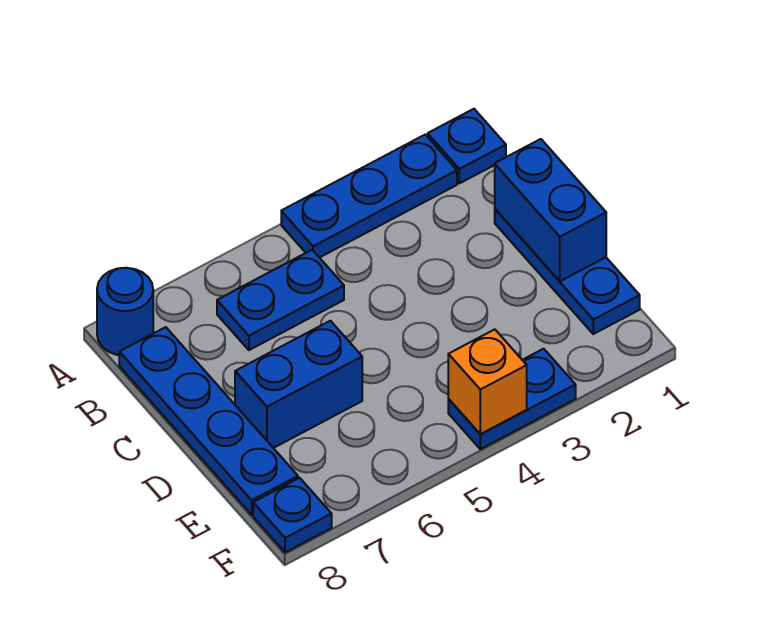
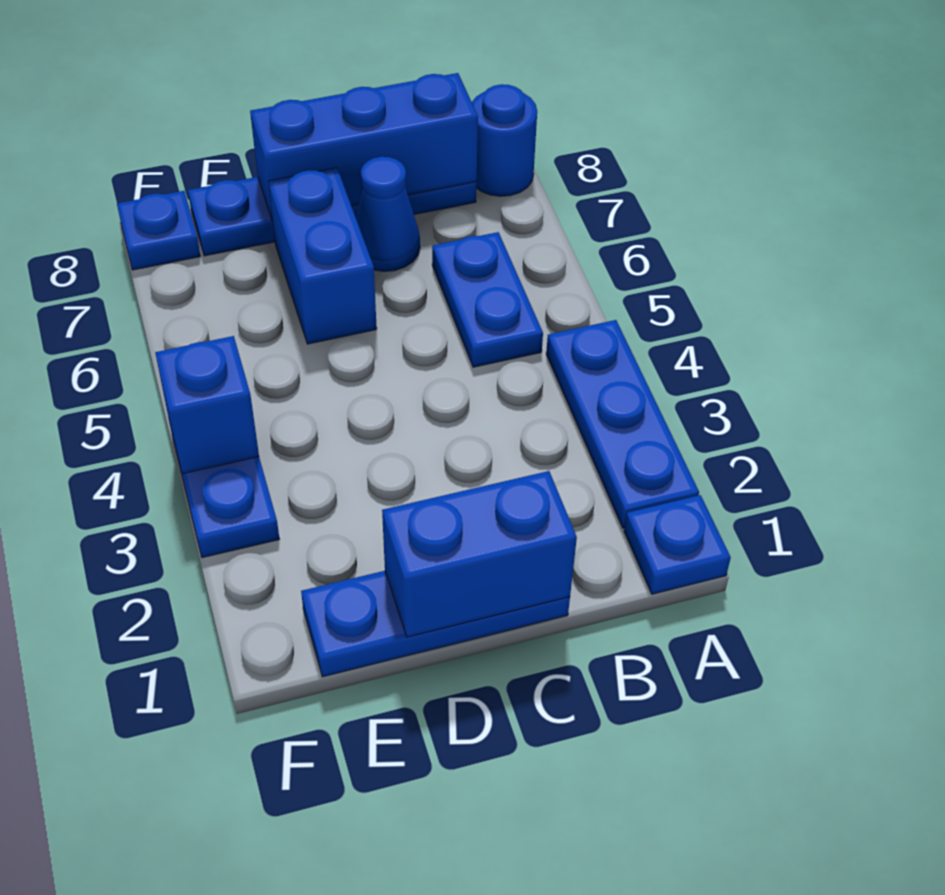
none -> blue 1x3 brick [250,73,478,221]
none -> blue 1x1 cone [356,157,420,271]
orange 1x1 brick [448,329,527,434] -> blue 1x1 brick [155,336,259,474]

